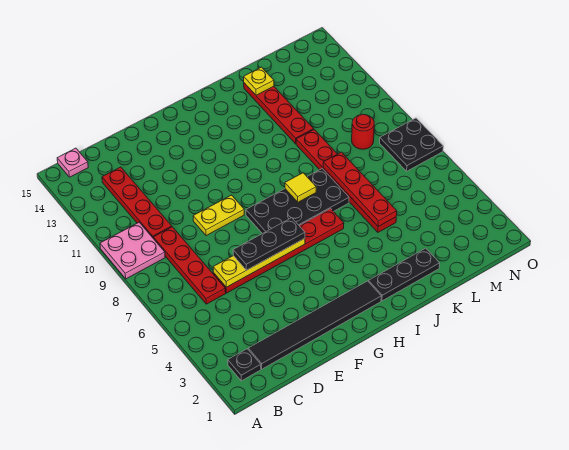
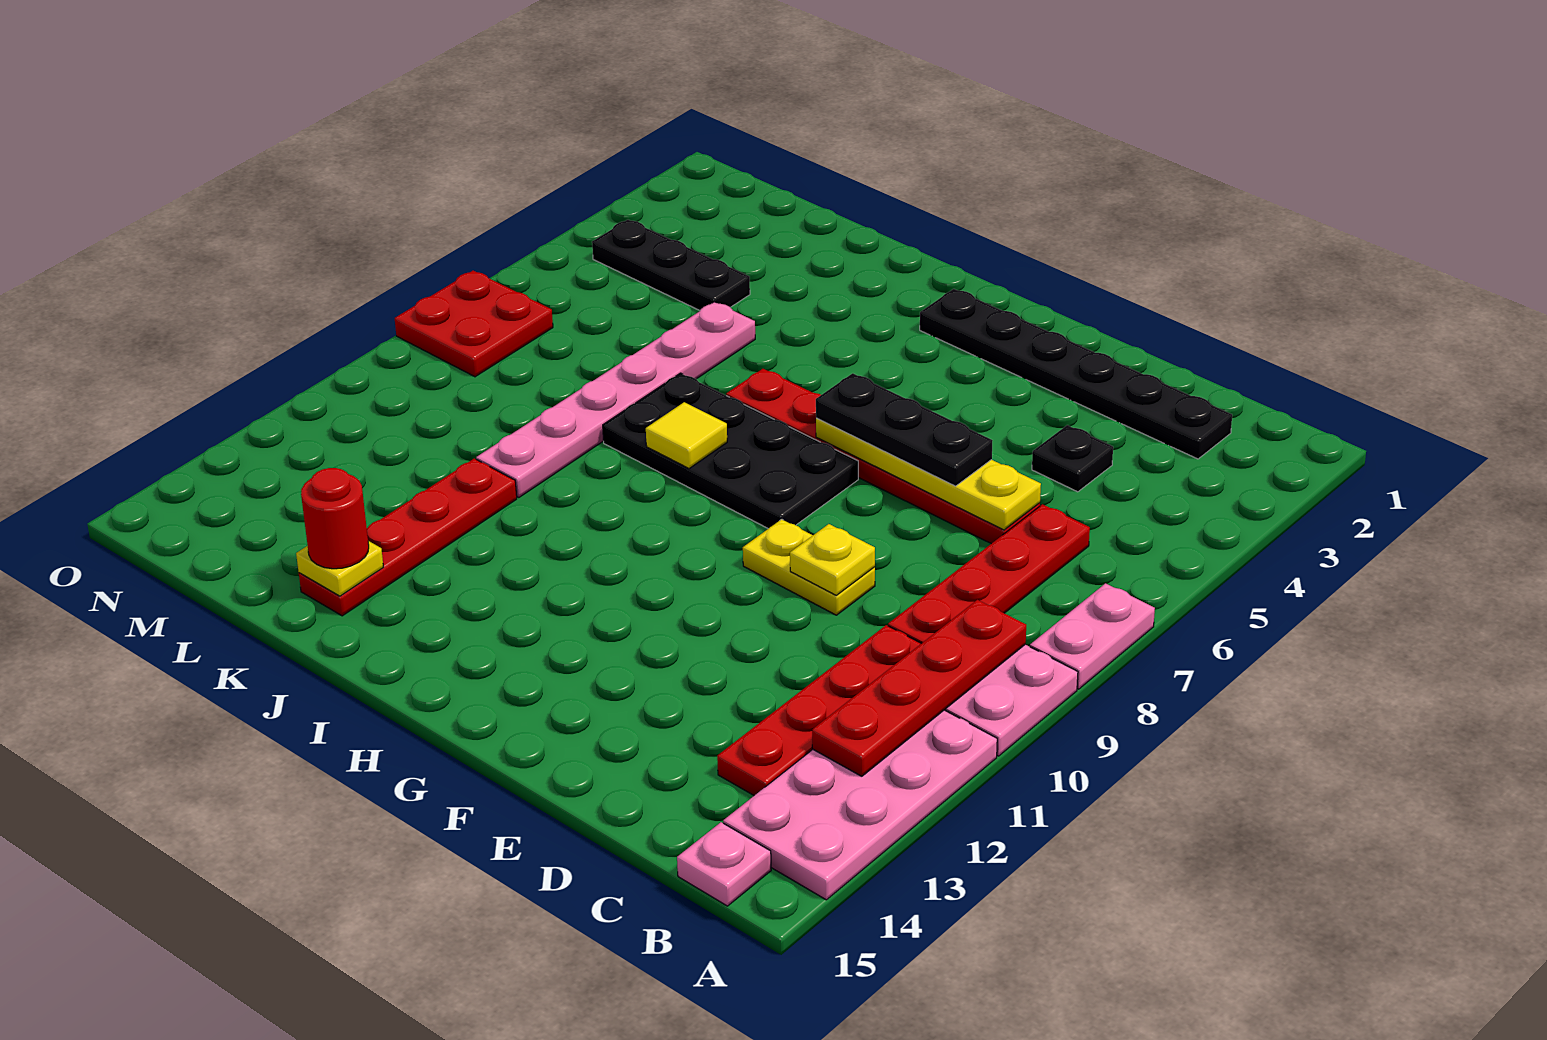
none -> pink 1x2 plate [1030,583,1155,689]
none -> pink 2x4 plate [723,710,997,900]
black 1x1 plate [228,349,261,381] -> black 1x1 plate moved to [1032,425,1113,492]
black 1x6 tile [248,281,381,369] -> black 1x6 plate [920,289,1232,459]
none -> yellow 1x1 plate [790,524,875,595]
black 1x3 plate [368,248,440,301] -> black 1x3 plate moved to [592,220,750,310]
red 1x6 plate [296,130,396,232] -> pink 1x6 plate [476,302,755,497]
red 1x4 plate [323,152,397,227] -> red 1x4 plate moved to [812,600,1026,776]
red 1x1 round brick [352,114,374,149] -> red 1x1 round brick moved to [301,468,369,569]
black 2x2 plate [380,118,443,171] -> red 2x2 plate [395,271,553,377]

